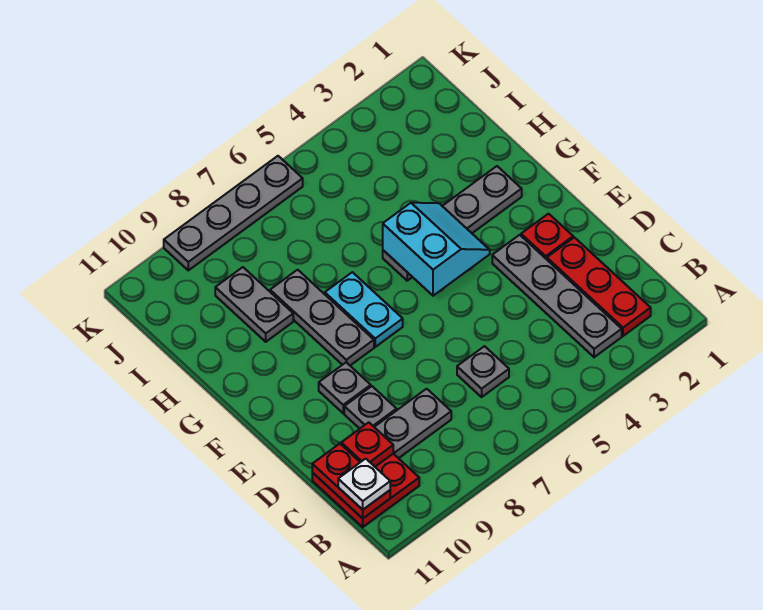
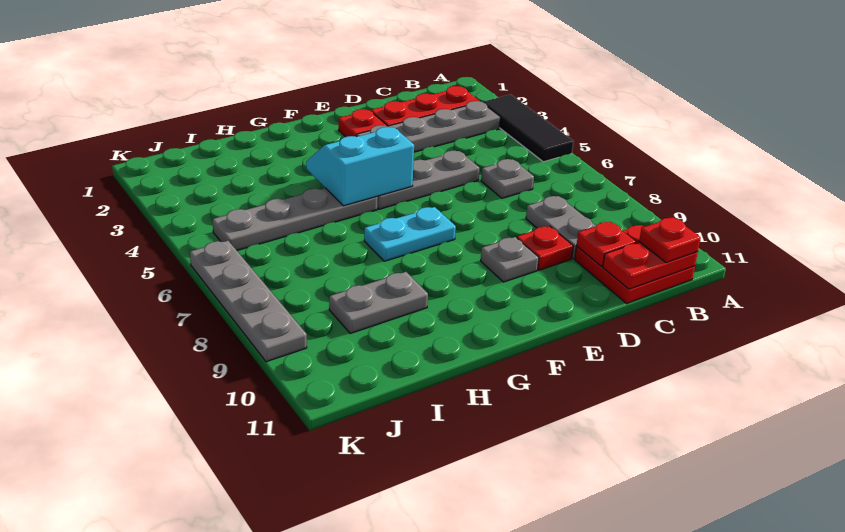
none -> black 1x3 tile [483,94,574,162]
white 1x1 plate [338,459,390,510] -> red 1x1 plate [639,217,701,263]
grey 1x1 plate [344,386,397,429] -> red 1x1 plate [517,226,573,270]
grey 1x3 plate [270,270,374,365] -> grey 1x3 plate moved to [377,150,479,209]
grey 1x4 plate [383,166,522,281] -> grey 1x4 plate turned to [212,188,378,250]

